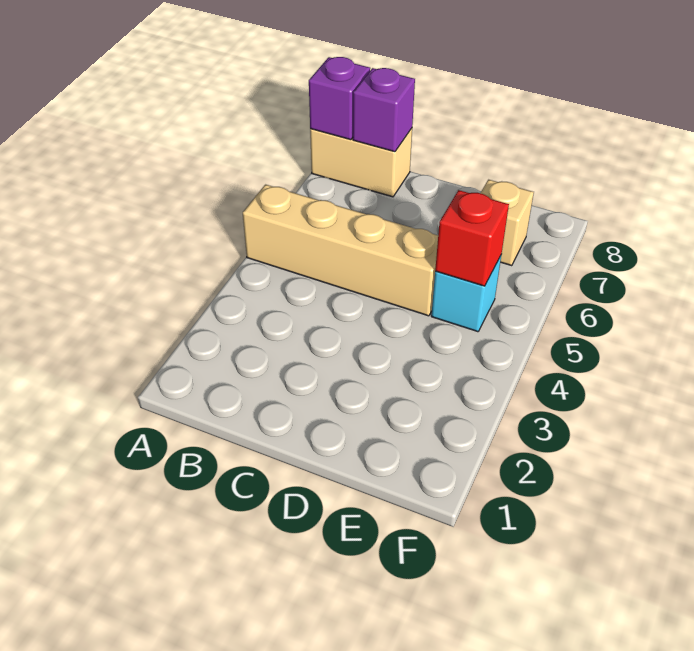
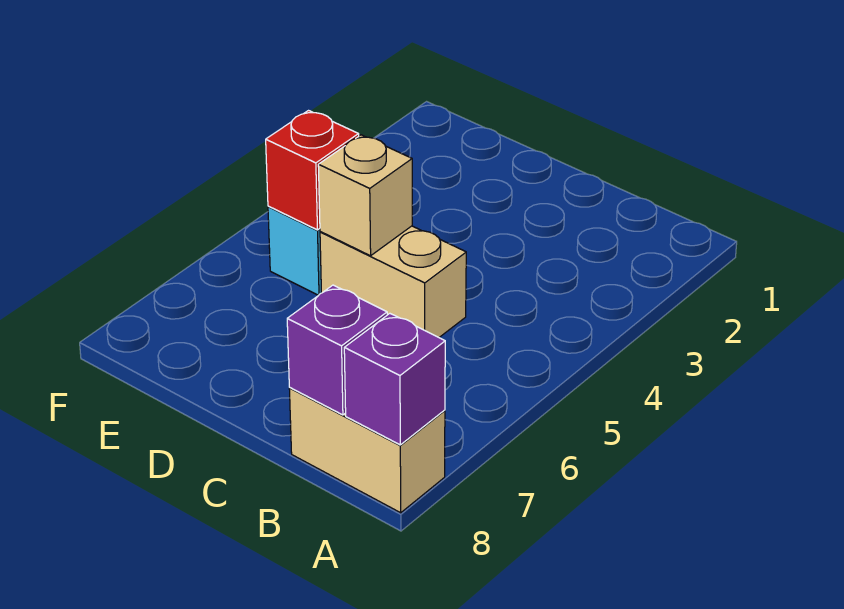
tan 1x4 brick [243,185,438,316] -> tan 1x2 brick [320,226,466,337]
tan 1x1 brick [481,180,534,266] -> tan 1x1 brick moved to [318,135,412,256]

